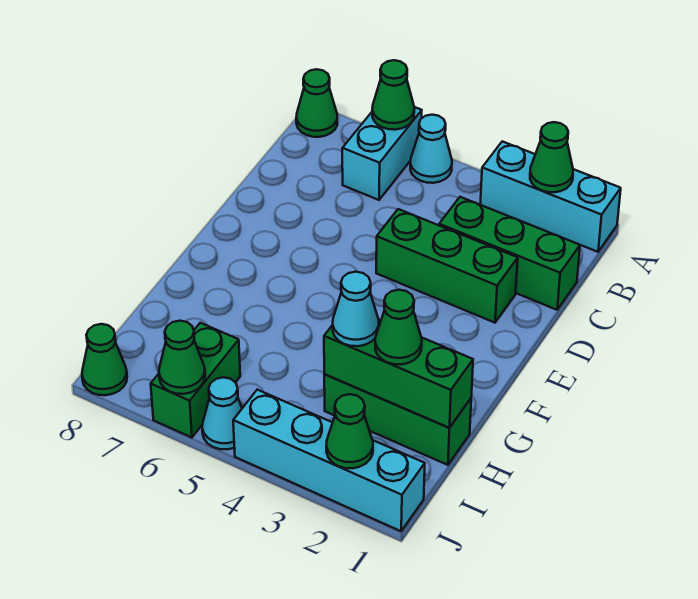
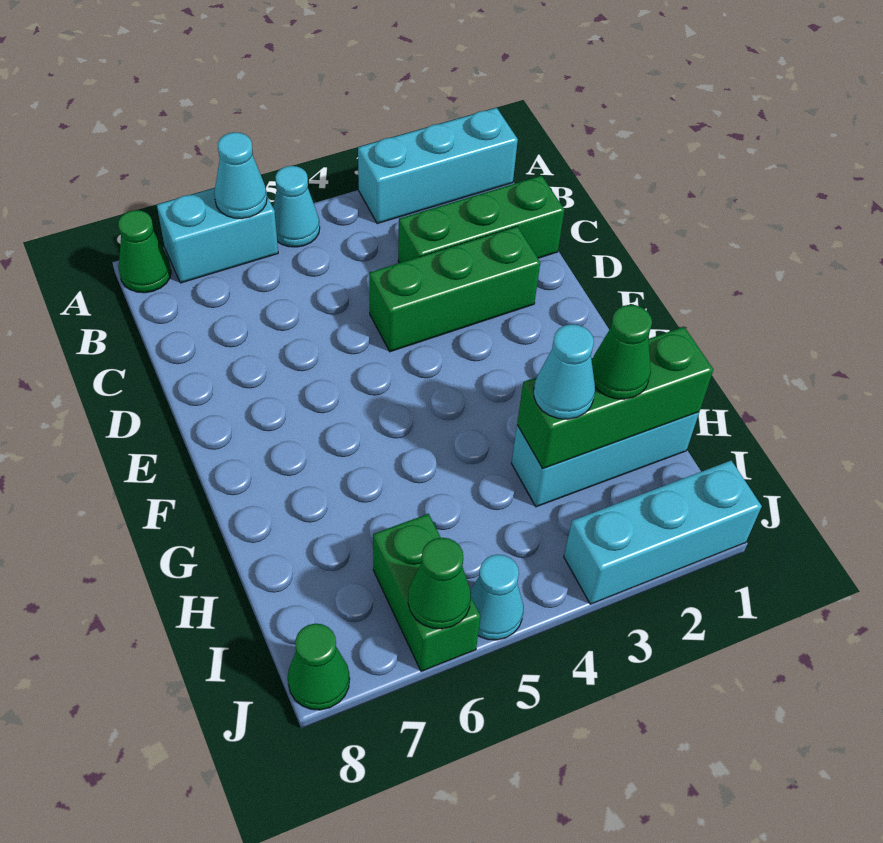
green 1x1 cone [530,122,573,192] -> none
cyan 1x2 brick [342,107,422,200] -> cyan 1x2 brick turned to [157,188,278,283]
green 1x1 cone [372,60,414,130] -> cyan 1x1 cone [214,132,267,219]
green 1x3 brick [324,374,471,465] -> cyan 1x3 brick [511,412,699,507]
cyan 1x4 brick [233,390,425,531] -> cyan 1x3 brick [564,461,762,604]
green 1x1 cone [326,394,373,468] -> none

